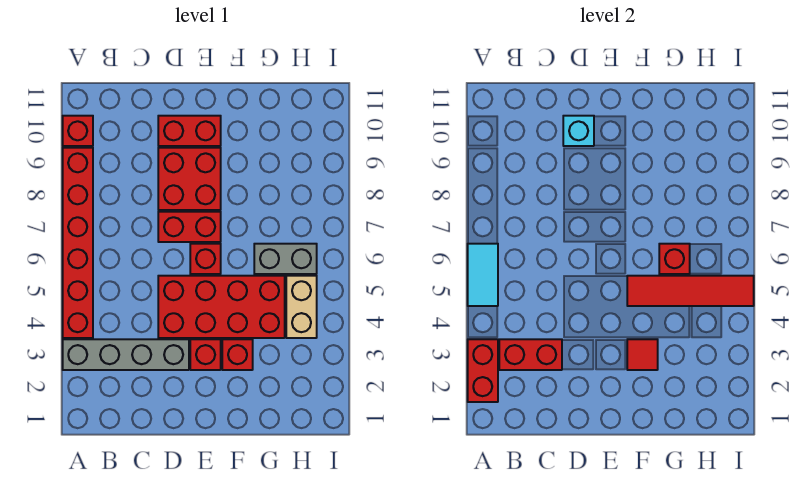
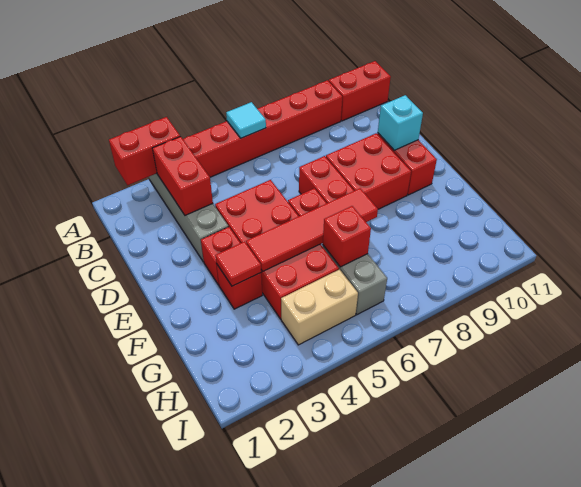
cyan 1x2 tile [468,244,498,306] -> cyan 1x1 tile [226,102,266,138]
red 1x1 brick [63,116,93,146] -> red 1x2 brick [329,61,391,121]
red 1x4 tile [627,276,754,306] -> red 1x4 tile turned to [246,188,378,271]

